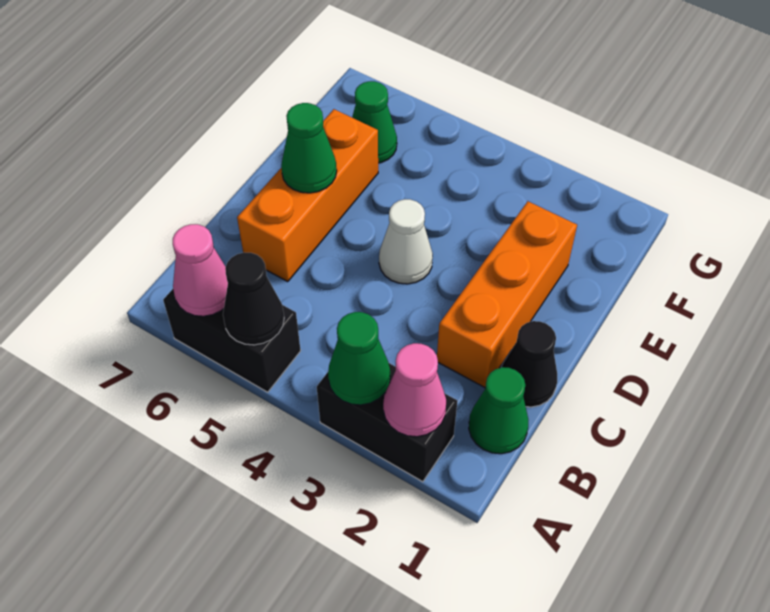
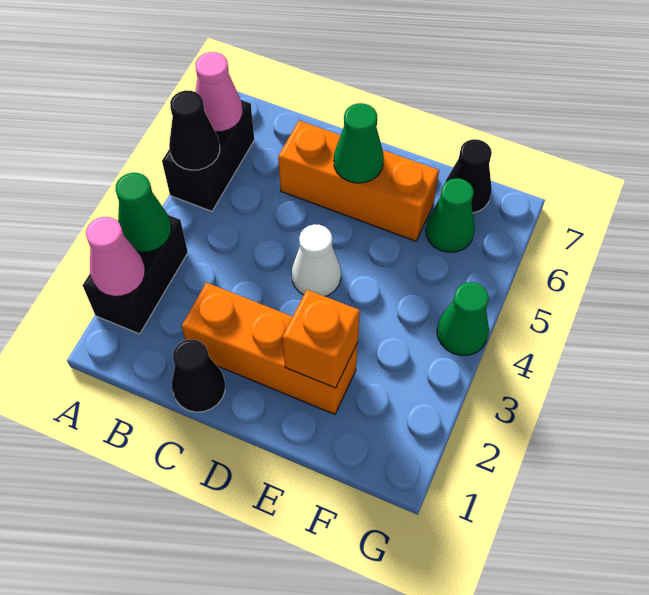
green 1x1 cone [469,367,528,454] -> green 1x1 cone moved to [437,282,489,356]
none -> orange 1x1 brick [282,290,360,388]
none -> black 1x1 cone [446,139,492,213]

